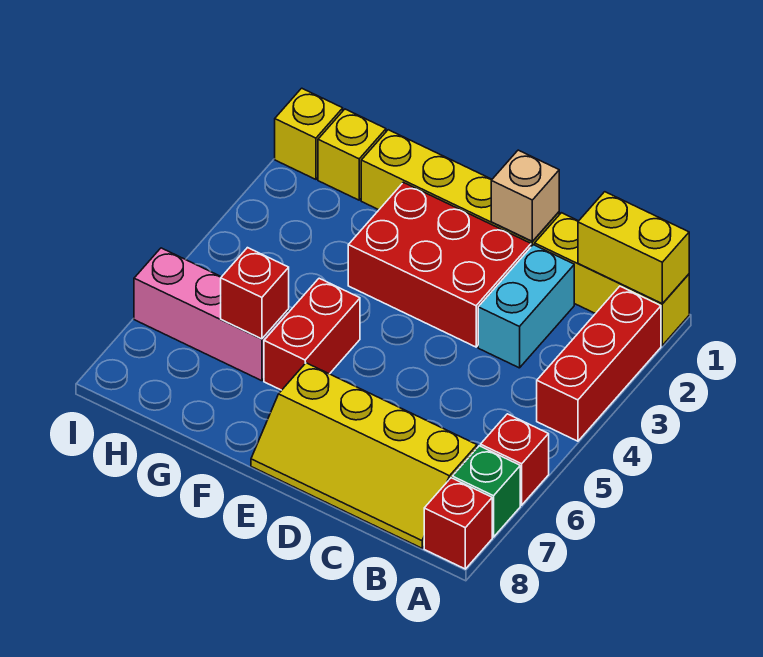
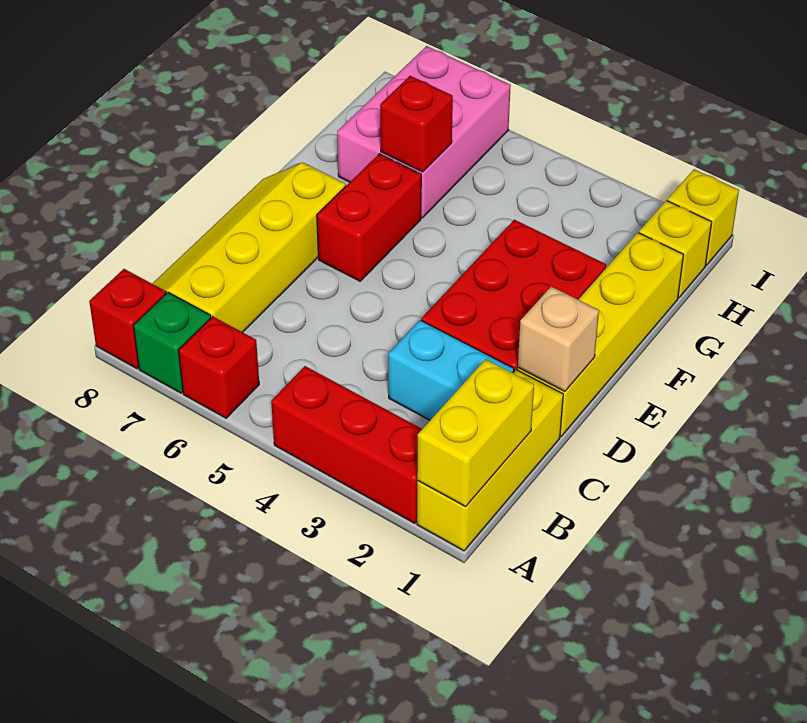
red 1x2 brick [264,278,360,390] -> red 1x2 brick turned to [317,154,421,281]
pink 1x3 brick [134,248,289,381] -> pink 2x3 brick [337,46,511,218]

